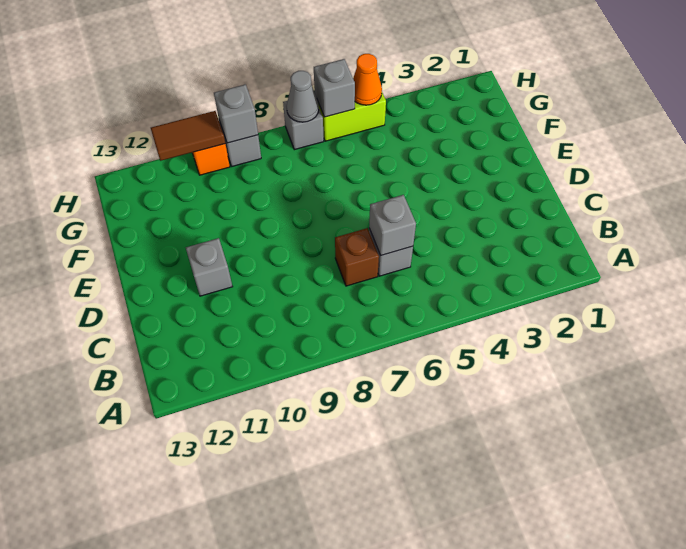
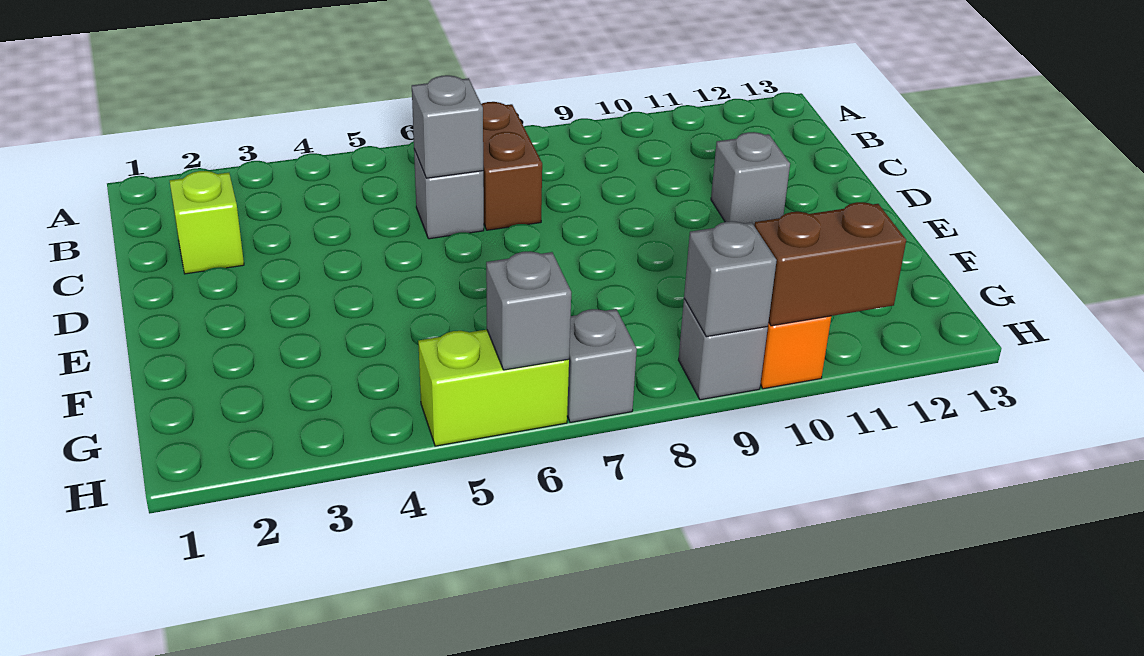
none -> lime 1x1 brick [170,171,244,274]
brown 1x1 brick [335,228,379,286] -> brown 1x2 brick [481,102,542,230]
orange 1x1 cone [353,54,382,105] -> none
grey 1x1 cone [287,71,319,122] -> none
brown 1x2 tile [151,111,225,161] -> brown 1x2 brick [755,202,906,326]

